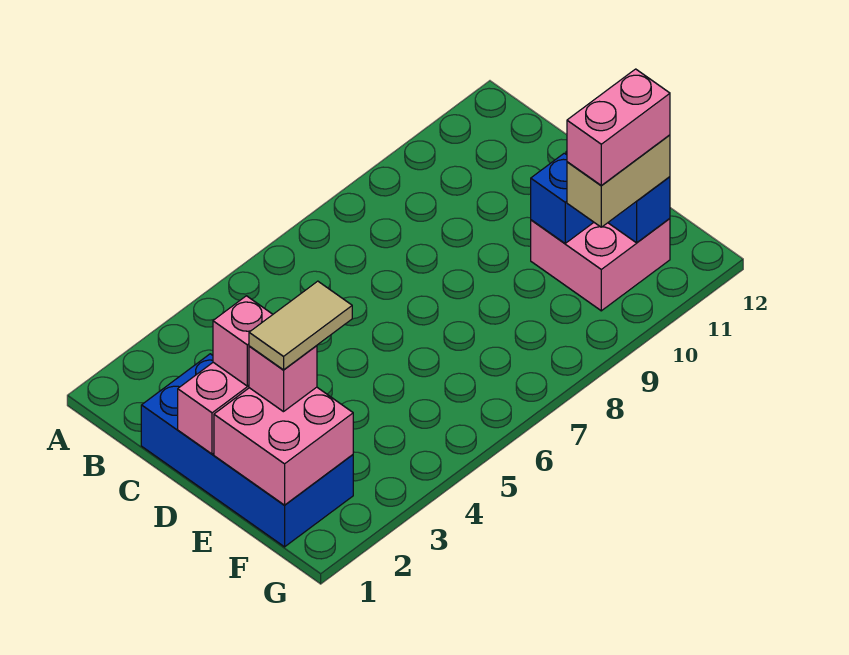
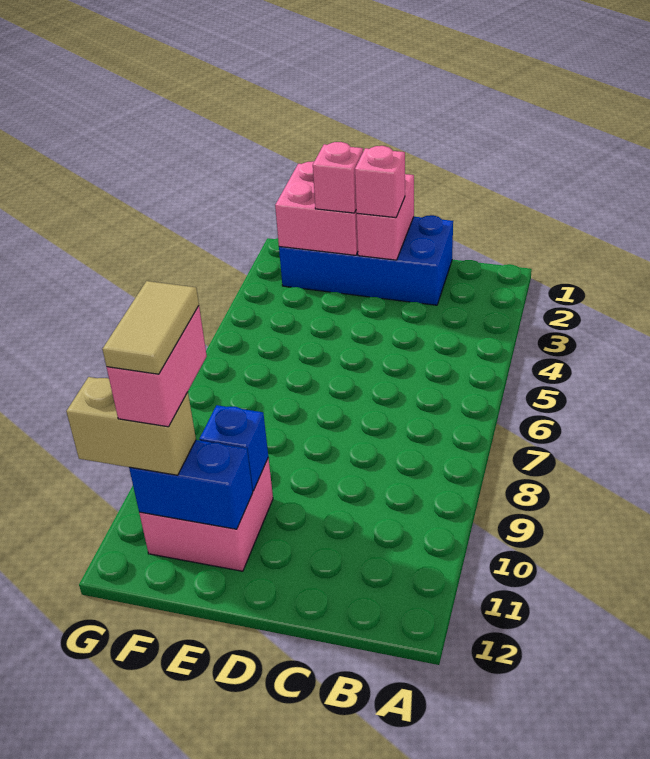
tan 1x2 tile [249,281,352,370] -> tan 1x2 tile moved to [102,281,199,374]
tan 1x2 brick [567,135,670,227] -> tan 1x2 brick turned to [66,377,196,475]

